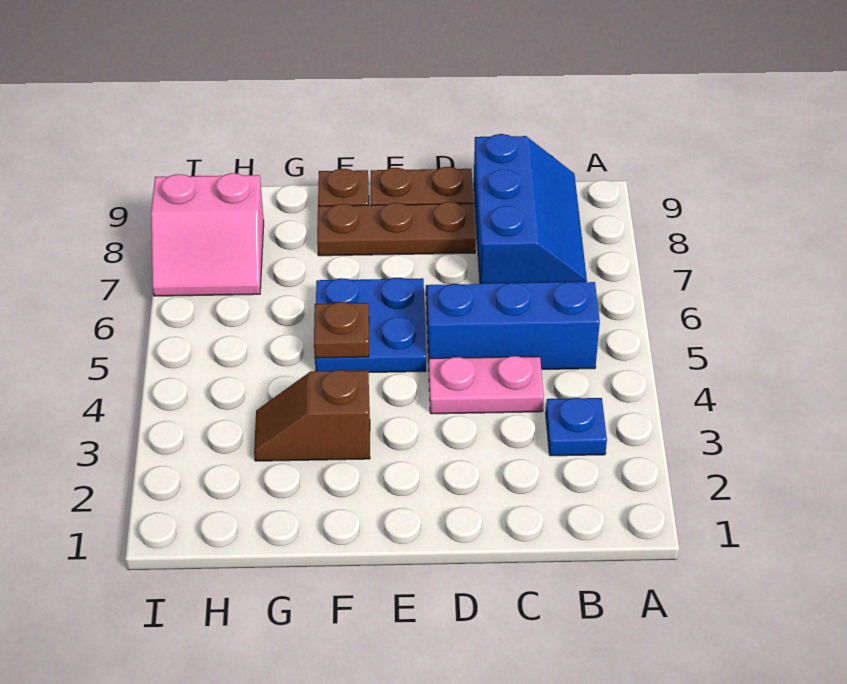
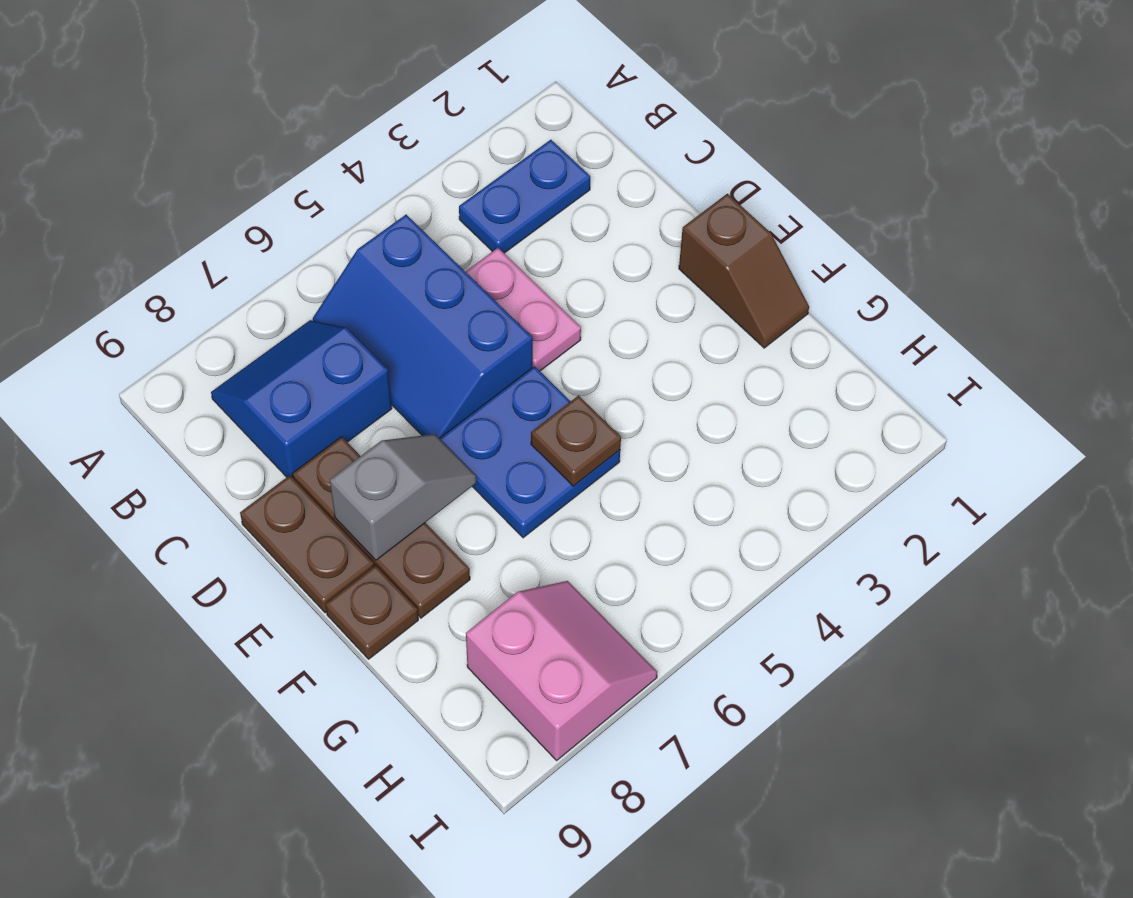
blue 1x1 plate [546,398,607,456] -> blue 1x2 plate [459,140,590,253]
blue 2x3 slope [474,134,587,284] -> blue 2x2 slope [211,320,392,478]
none -> grey 1x2 slope [330,434,476,560]
brown 1x2 slope [254,370,370,461] -> brown 1x2 slope moved to [679,194,809,348]

